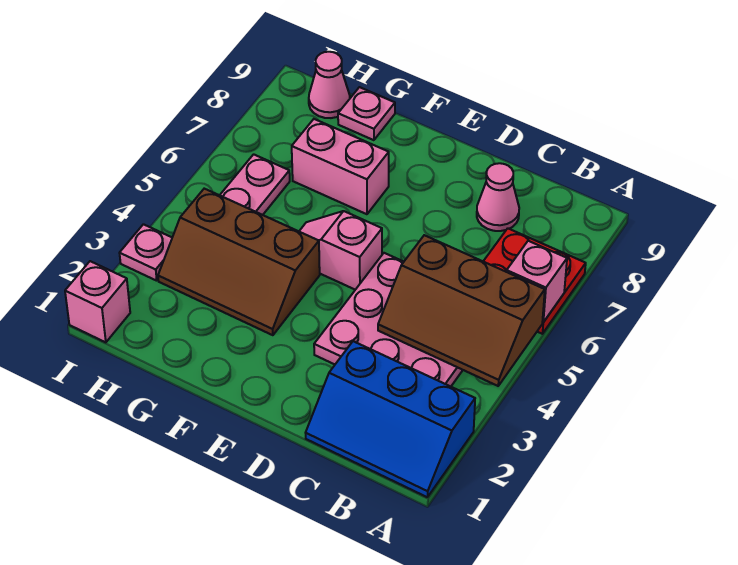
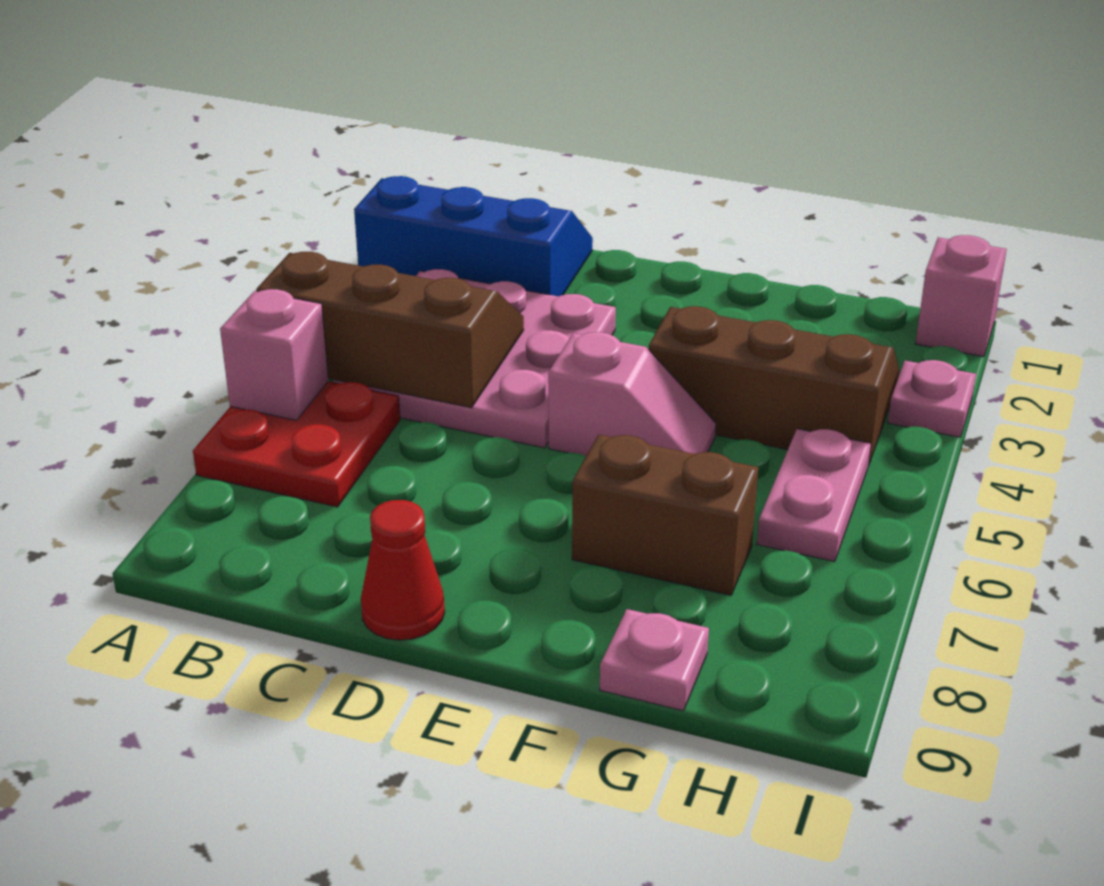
pink 1x1 cone [477,163,519,231] -> none
none -> red 1x1 cone [361,500,445,640]
pink 1x2 brick [292,119,389,214] -> brown 1x2 brick [572,435,758,595]
pink 1x1 cone [309,52,350,118] -> none

